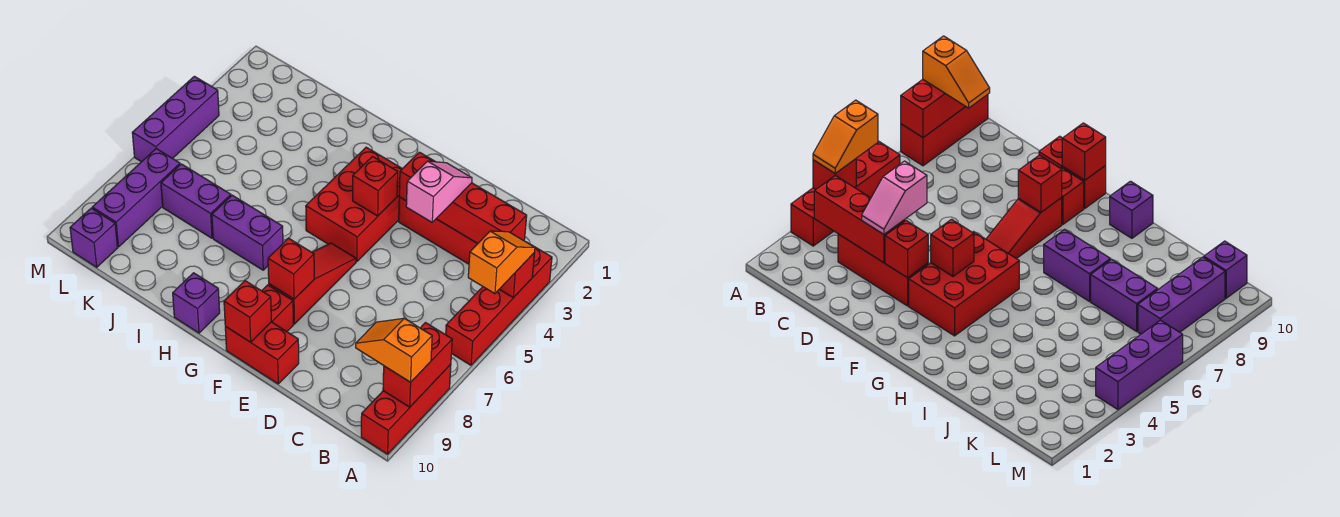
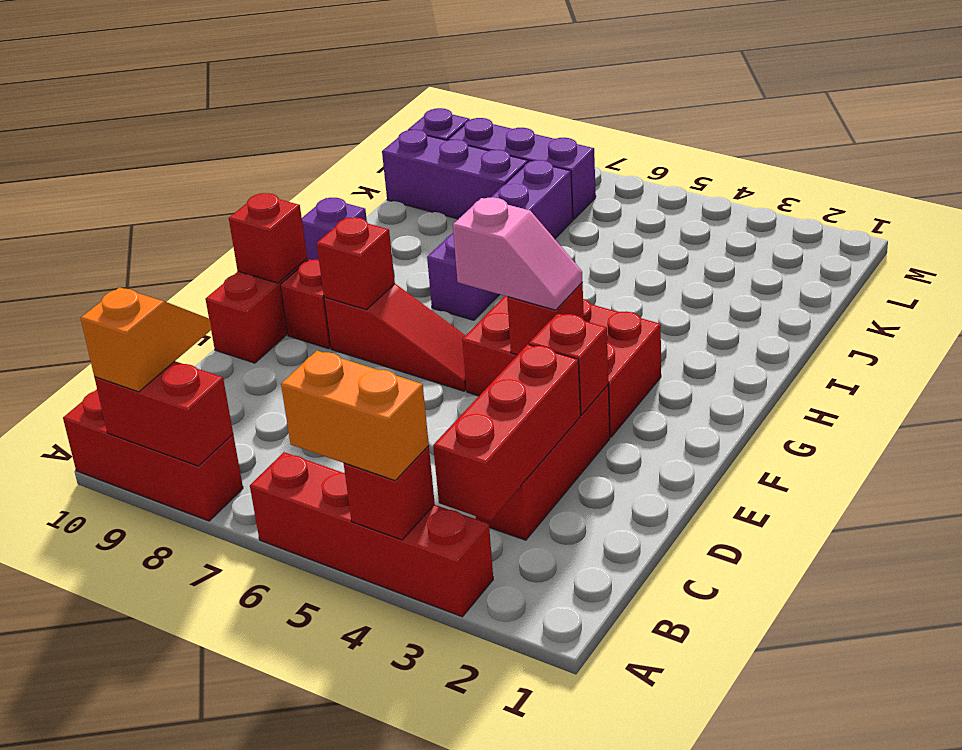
orange 1x2 slope [468,231,535,294] -> orange 1x2 brick [281,351,429,480]
pink 1x2 slope [406,161,472,222] -> pink 1x2 slope moved to [453,197,583,310]
purple 1x3 brick [132,76,219,162] -> purple 1x3 brick moved to [382,129,528,219]

